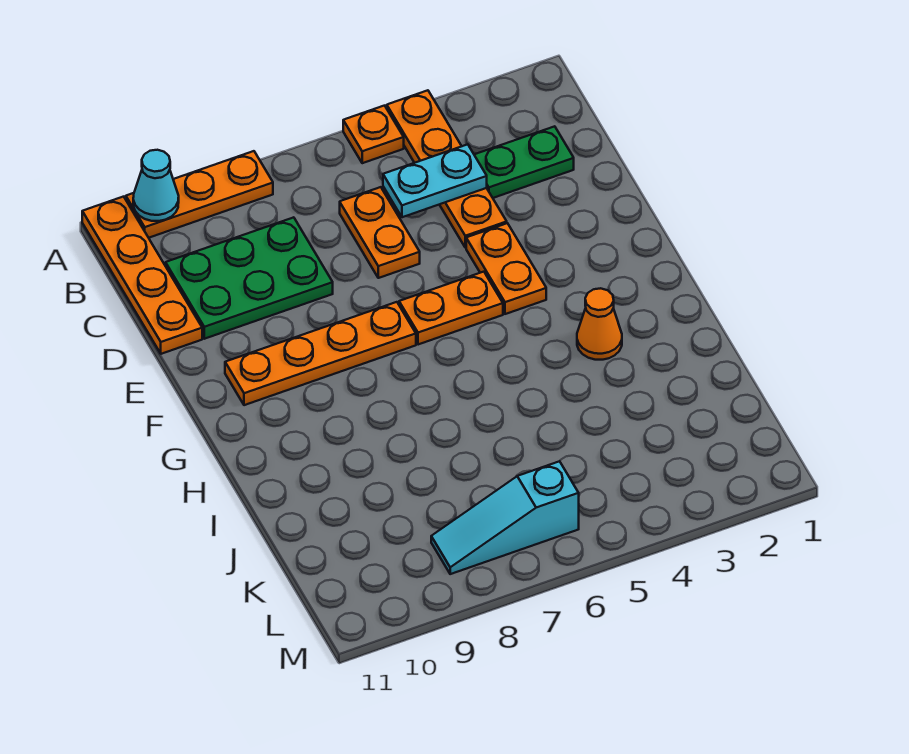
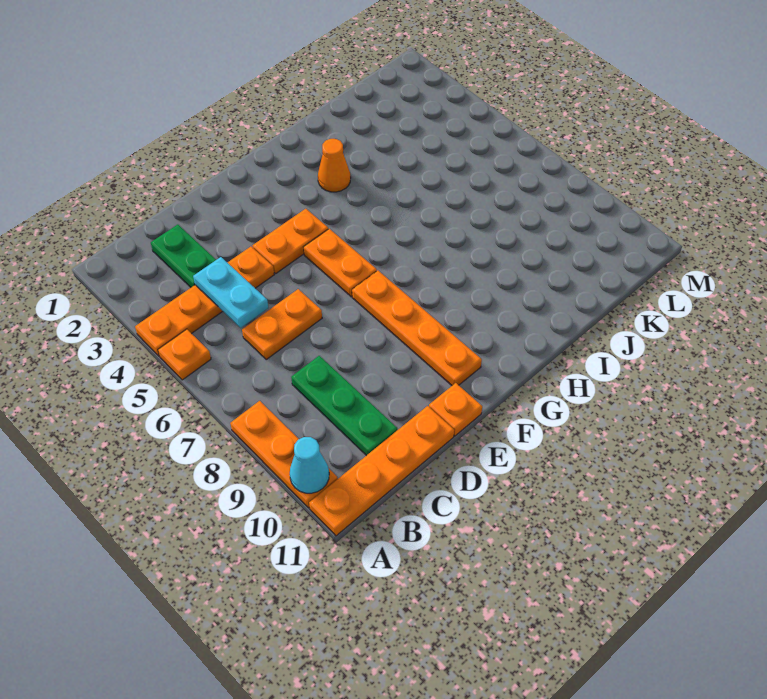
green 2x3 plate [166,217,333,339] -> green 1x3 plate [291,356,397,456]
none -> orange 1x1 plate [429,383,482,436]
cyan 1x3 slope [431,461,579,574] -> none

